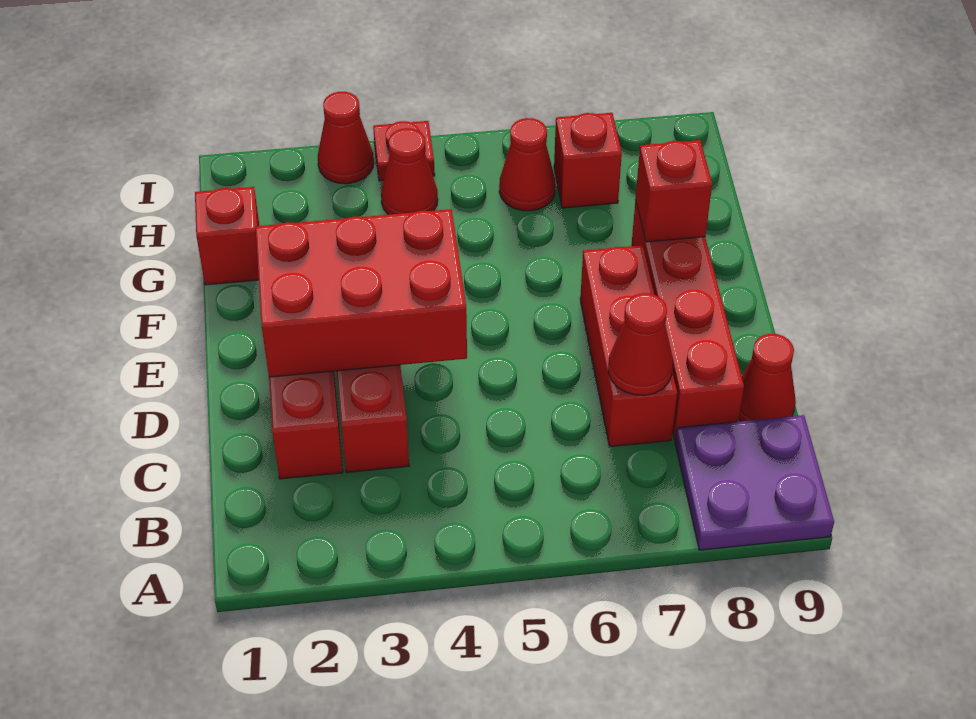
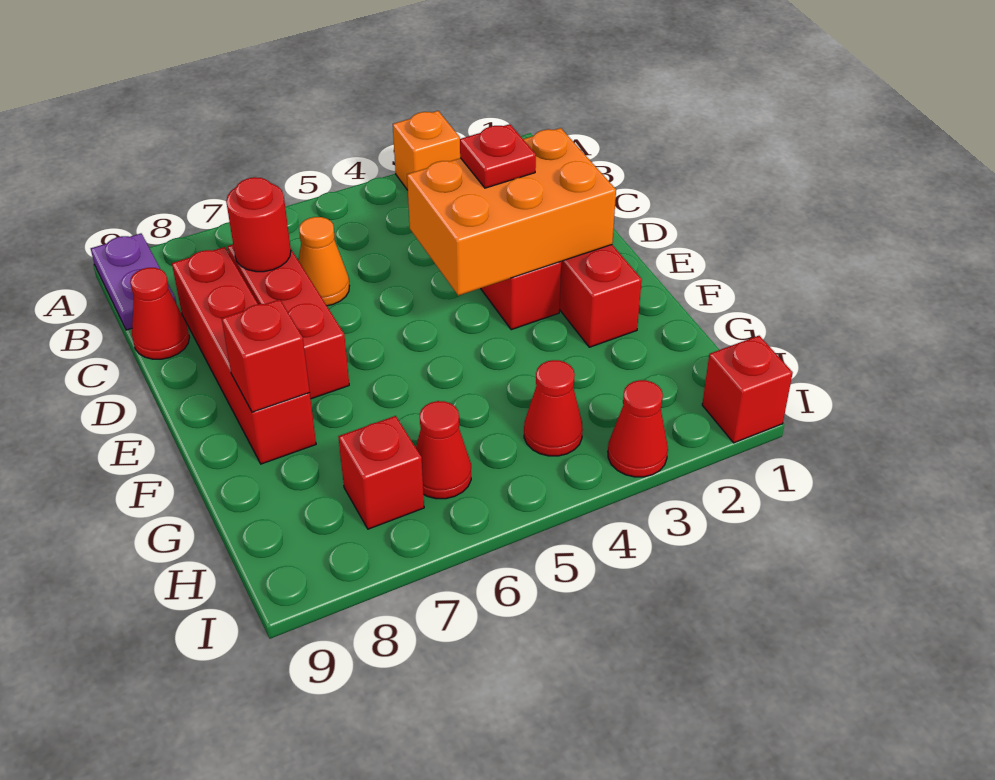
none -> orange 1x1 brick [393,111,460,190]
purple 2x2 plate [675,415,834,550] -> purple 1x2 plate [91,233,176,330]
none -> orange 1x1 cone [299,217,349,306]
red 1x1 cone [608,293,673,395] -> red 1x1 round brick [226,177,291,272]
red 2x3 brick [256,209,467,377] -> orange 2x3 brick [407,128,616,296]
red 1x1 brick [195,187,260,285] -> red 1x1 brick moved to [702,336,793,443]
red 1x1 plate [373,121,435,181] -> red 1x1 plate moved to [460,124,536,188]

